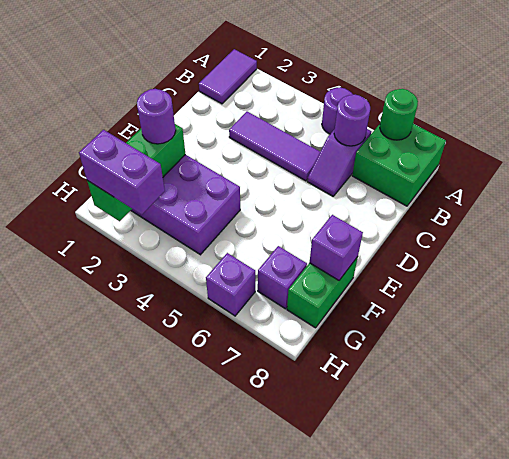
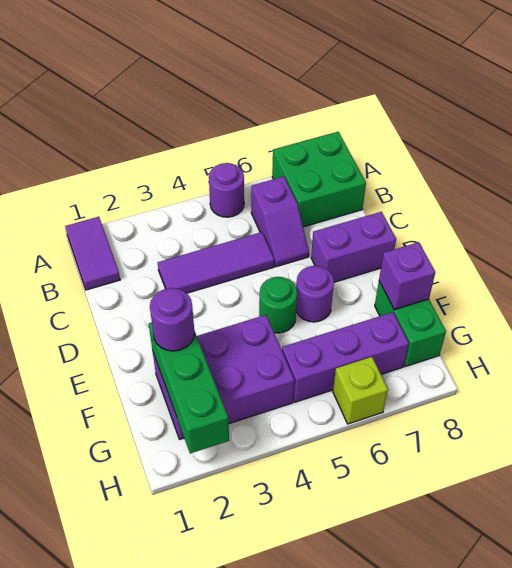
green 1x1 round brick [380,89,418,140] -> green 1x1 round brick moved to [259,277,297,333]
purple 1x1 round brick [334,95,370,146] -> purple 1x1 round brick moved to [296,266,334,322]
purple 1x1 brick [258,246,307,309] -> purple 1x3 brick [282,312,409,402]
purple 1x2 brick [79,130,165,215] -> purple 1x2 brick moved to [311,212,396,282]
purple 1x1 brick [206,253,255,316] -> lime 1x1 brick [333,357,388,424]

